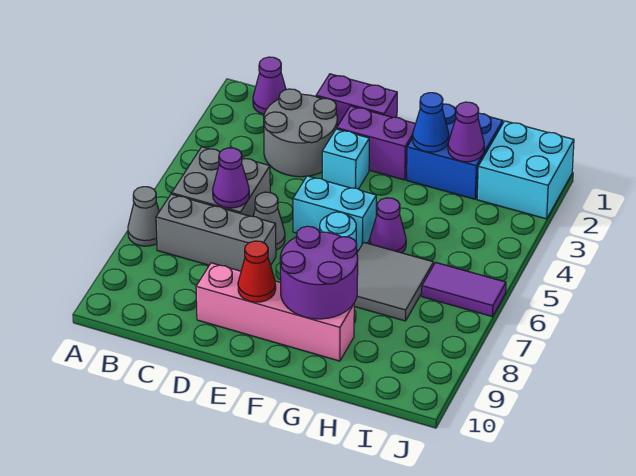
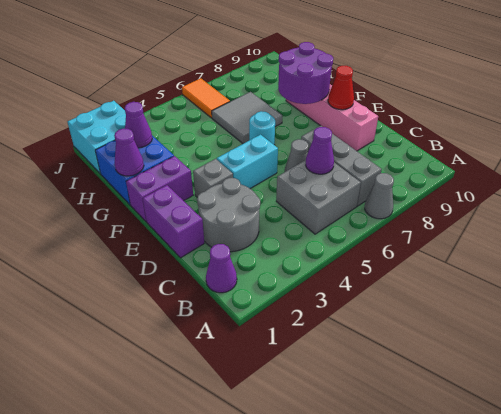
purple 1x2 brick [337,106,415,180] -> purple 1x2 brick turned to [126,156,193,222]
cyan 1x1 brick [322,129,369,189] -> grey 1x1 brick [193,159,233,197]
cyan 1x2 brick [293,176,376,250] -> cyan 1x2 brick turned to [217,135,278,188]
blue 1x1 cone [413,93,449,152] -> none
purple 1x1 cone [370,198,406,253] -> purple 1x1 cone moved to [114,129,144,176]
purple 1x2 tile [422,262,506,317] -> orange 1x2 tile [182,78,230,118]

